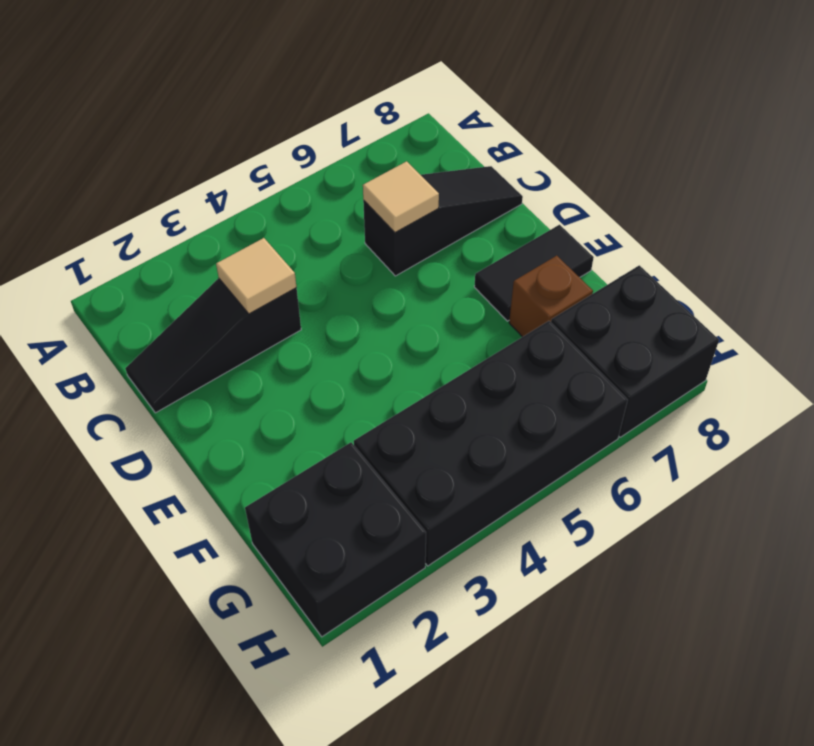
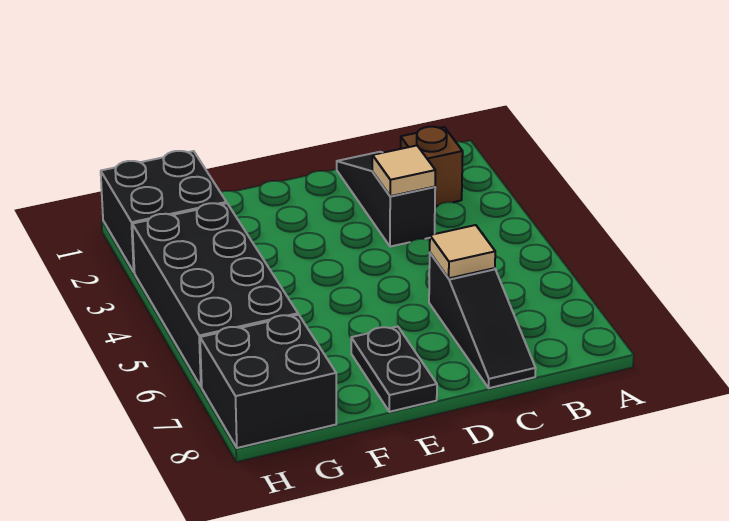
black 1x2 tile [474,225,594,321] -> black 1x2 plate [351,327,437,412]
brown 1x1 brick [509,256,593,337] -> brown 1x1 brick moved to [401,127,463,206]

